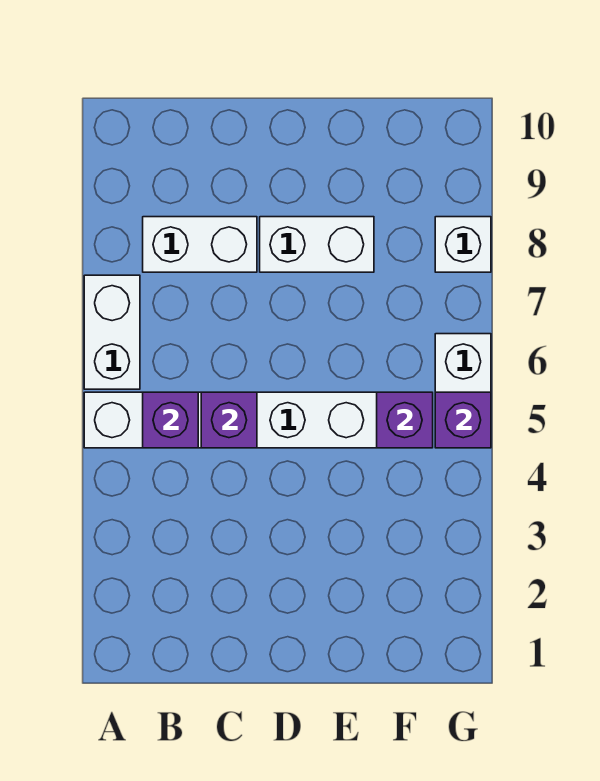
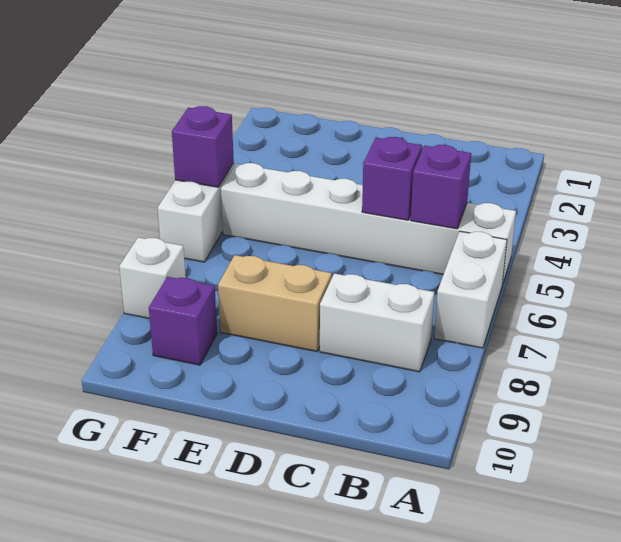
white 1x2 brick [260,217,374,272] -> tan 1x2 brick [218,255,332,352]
purple 1x1 brick [377,392,433,448] -> purple 1x1 brick moved to [149,277,217,365]

